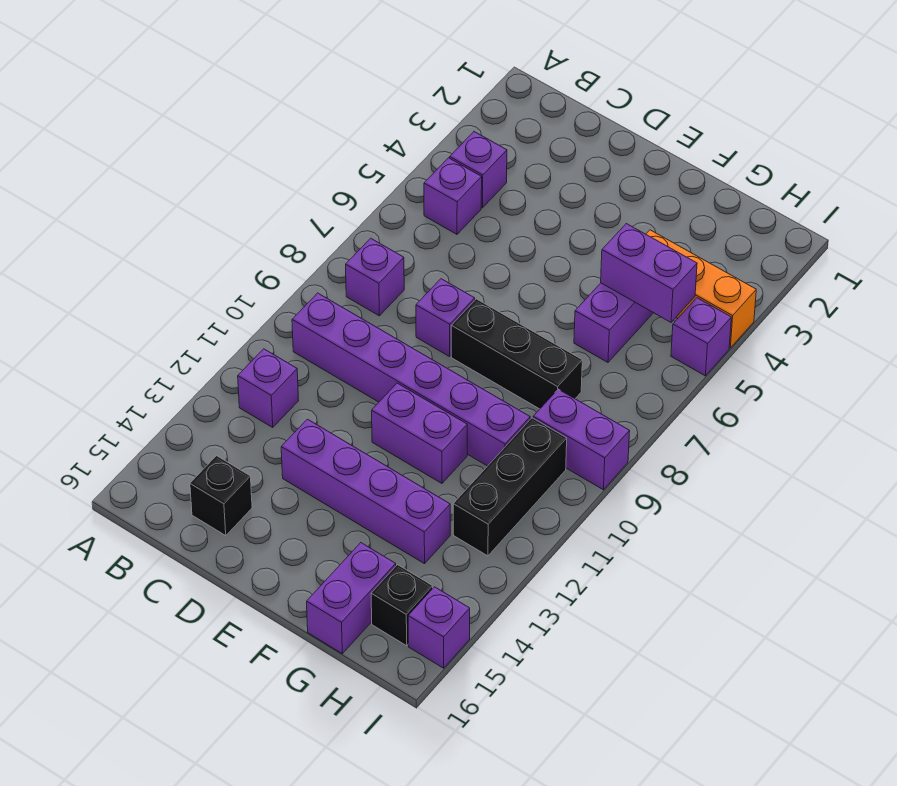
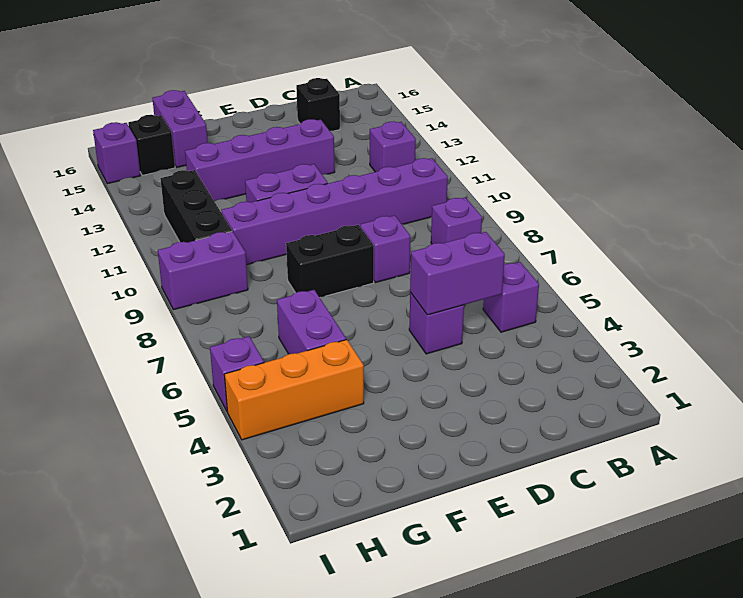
purple 1x1 brick [450,132,507,208] -> purple 1x1 brick moved to [409,292,464,354]
black 1x3 brick [451,299,582,409] -> black 1x2 brick [286,225,374,298]
purple 1x2 brick [601,224,697,322] -> purple 1x2 brick moved to [410,232,505,315]

